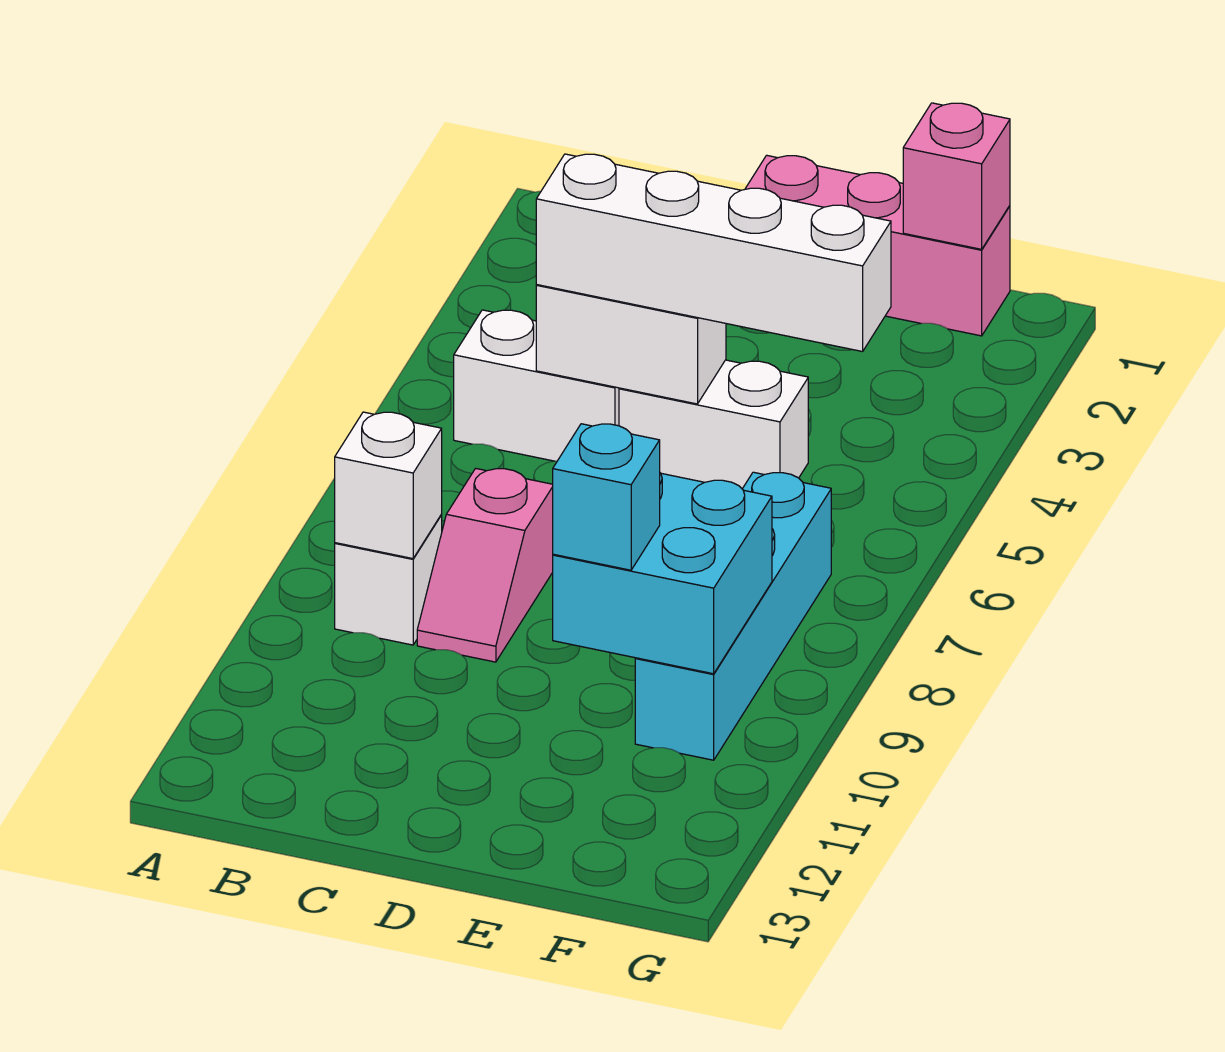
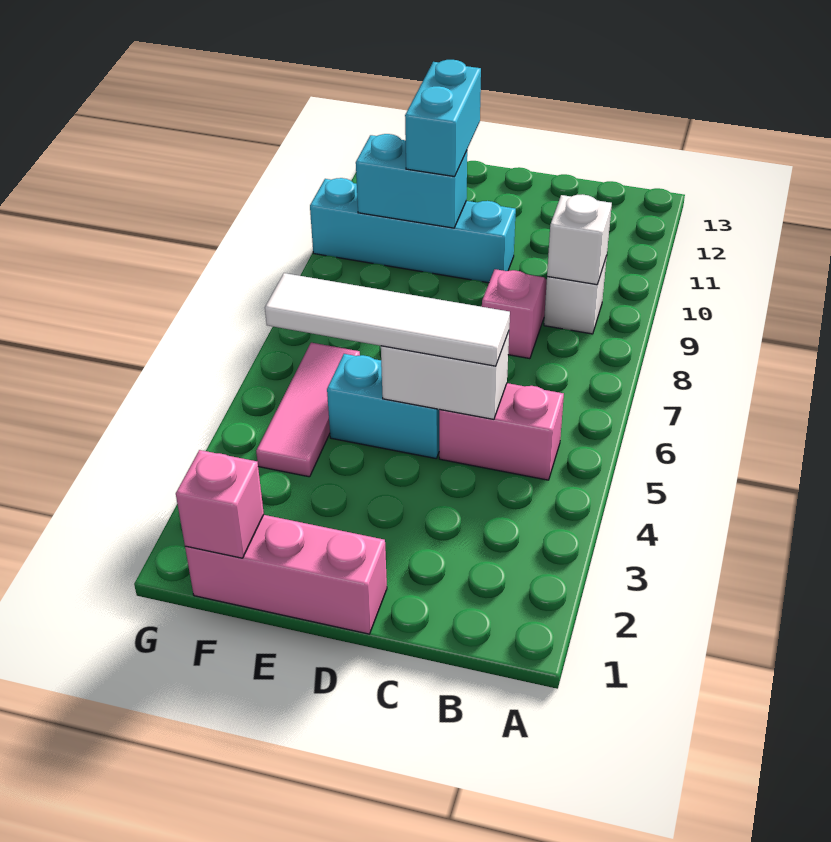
white 1x2 brick [454,310,619,461] -> pink 1x2 brick [439,383,564,480]
white 1x4 brick [536,154,891,352] -> white 1x4 tile [265,273,510,366]
white 1x2 brick [619,360,808,489] -> cyan 1x2 brick [327,354,439,458]
cyan 2x2 brick [553,473,772,674] -> cyan 1x2 brick [356,134,467,228]
cyan 1x1 brick [553,424,660,570] -> cyan 1x2 brick [405,60,481,177]
none -> pink 1x3 tile [256,343,360,477]
cyan 1x4 brick [635,472,831,760] -> cyan 1x4 brick turned to [310,178,516,283]

